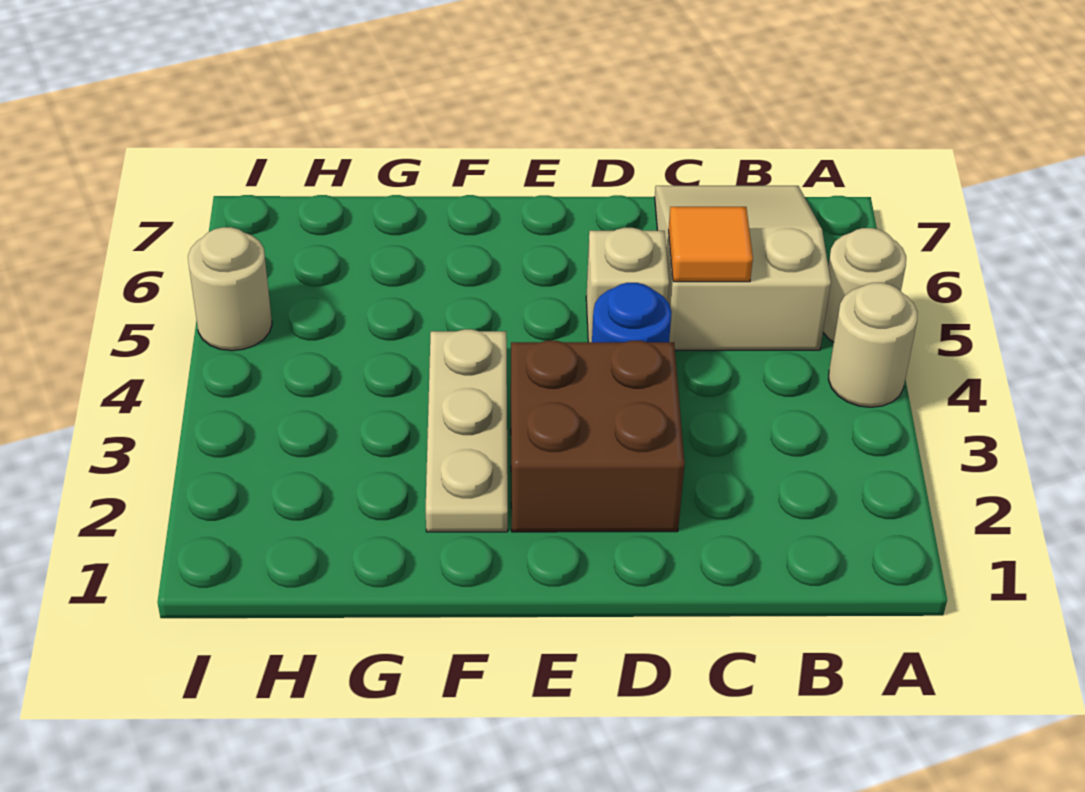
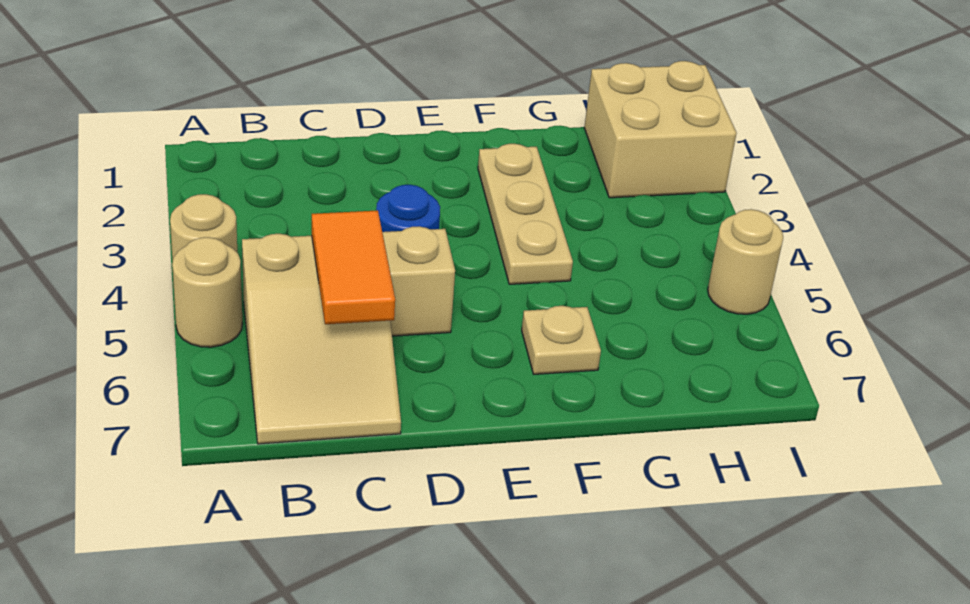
orange 1x1 tile [668,207,753,282] -> orange 1x2 tile [312,210,395,324]
brown 2x2 brick [511,341,685,532] -> none
none -> tan 1x1 plate [522,306,601,374]
none -> tan 2x2 brick [584,61,736,198]

